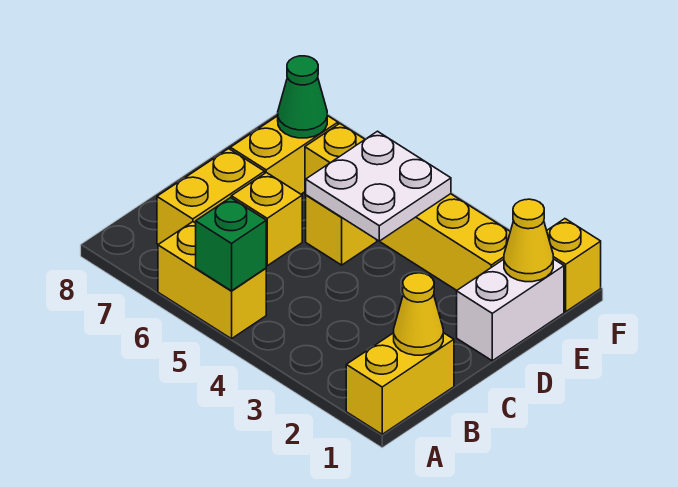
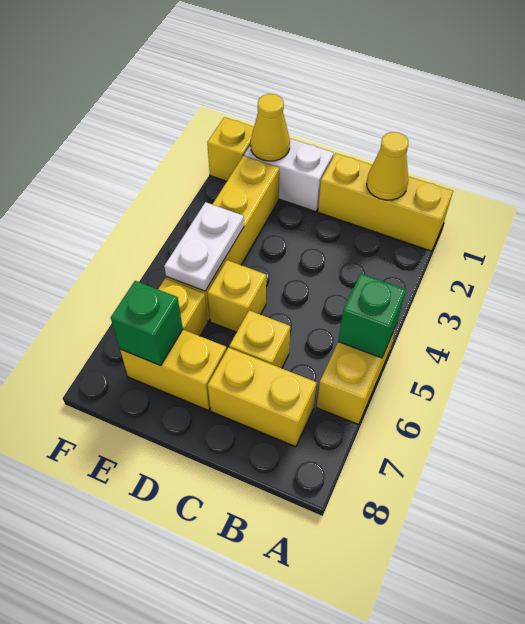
yellow 1x2 brick [346,333,454,434] -> yellow 1x3 brick [318,153,453,251]
white 2x2 plate [306,131,451,241] -> white 1x2 plate [164,202,244,291]
green 1x1 cone [278,56,327,138] -> green 1x1 brick [111,281,183,366]

